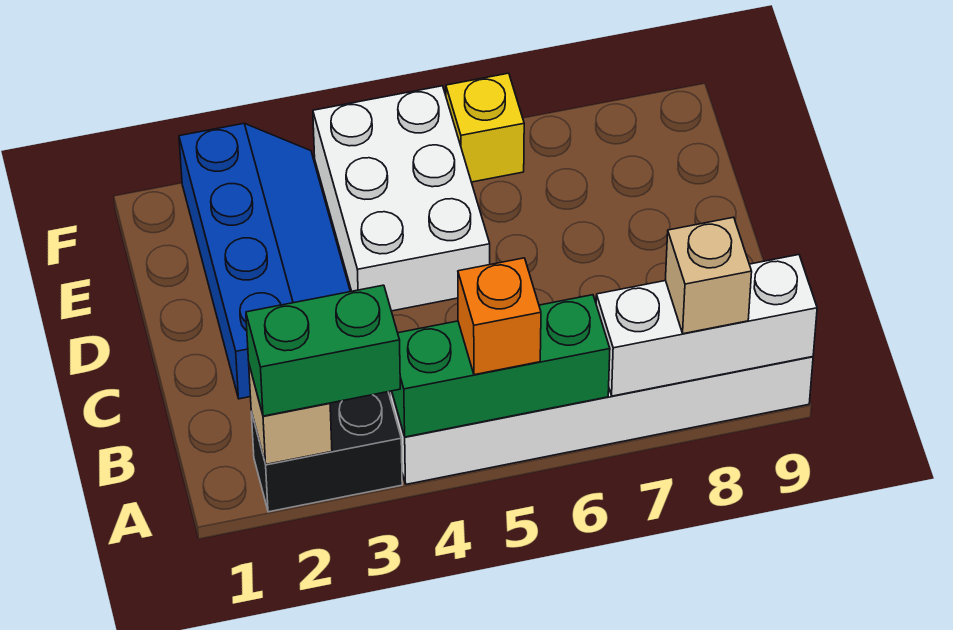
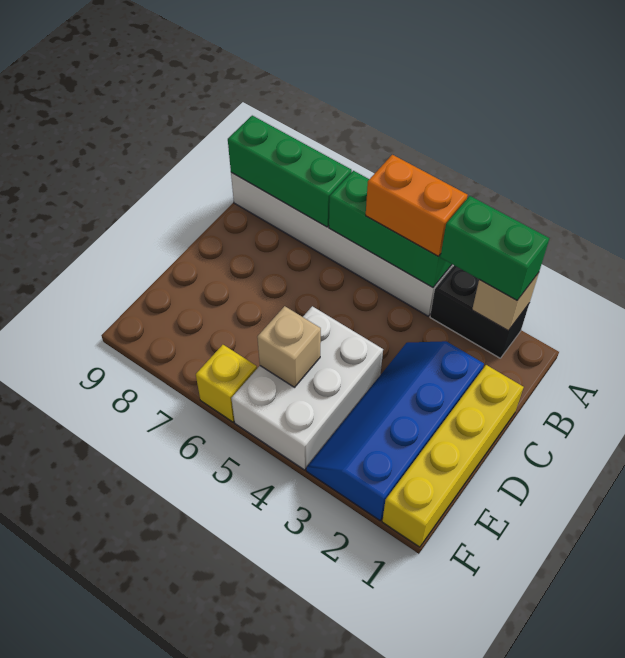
orange 1x1 brick [458,258,541,375] -> orange 1x2 brick [366,155,468,256]
white 1x3 brick [596,255,817,396] -> green 1x3 brick [228,116,352,227]
tan 1x1 brick [666,217,752,334] -> tan 1x1 brick moved to [257,306,321,387]
none -> yellow 1x4 brick [382,365,524,547]

